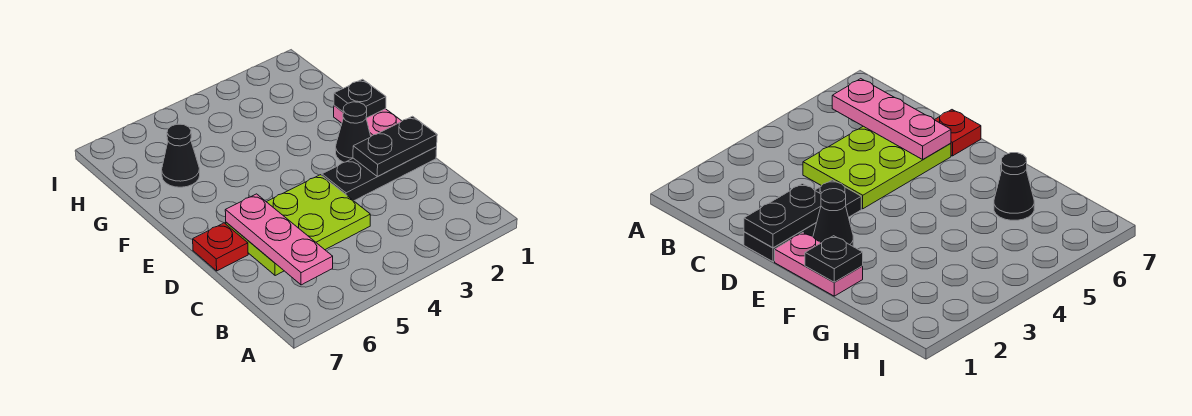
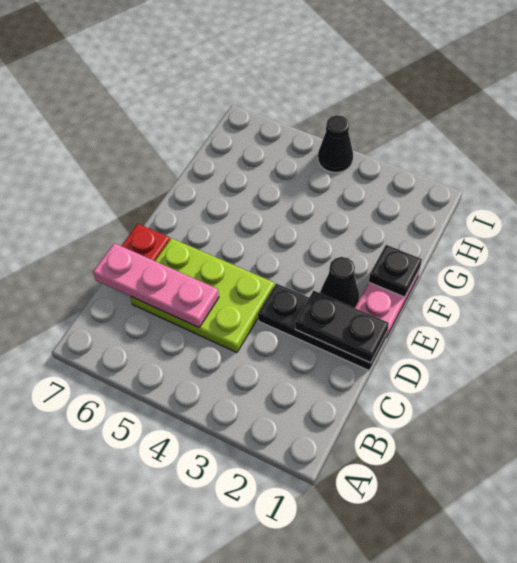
pink 1x3 plate [225,194,333,285] -> pink 1x3 plate turned to [93,243,219,328]
black 1x1 cone [162,124,200,187] -> black 1x1 cone moved to [318,115,353,172]

